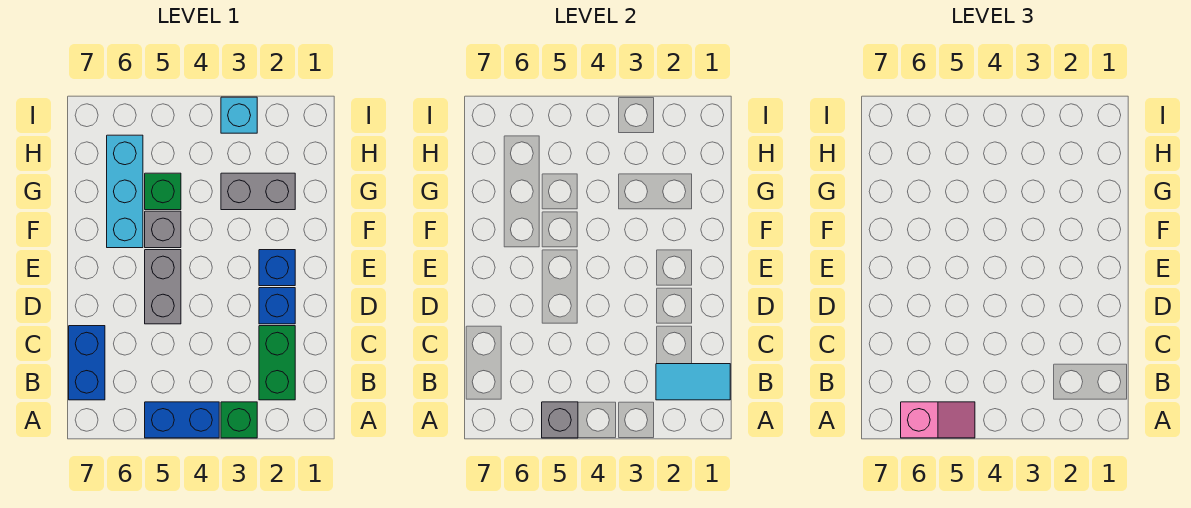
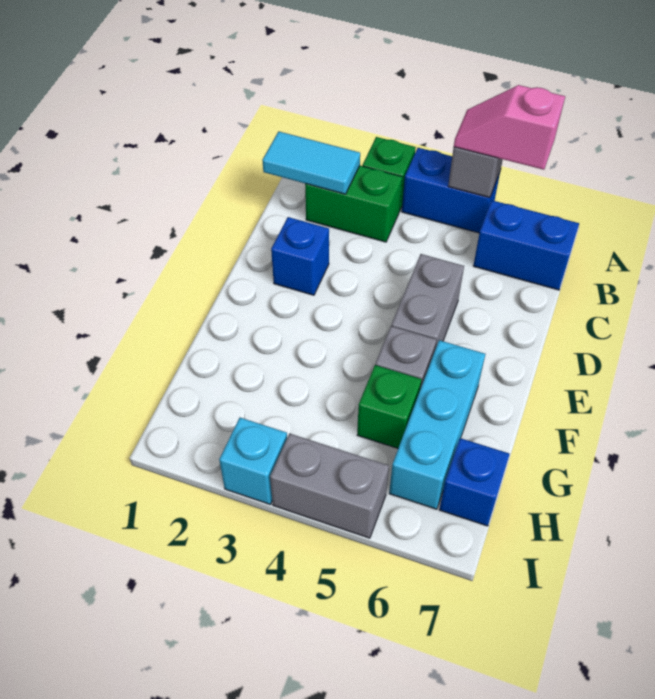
green 1x2 brick [259,326,295,400] -> green 1x2 brick turned to [305,166,402,242]
blue 1x2 brick [69,326,105,400] -> blue 1x2 brick turned to [473,200,579,290]
blue 1x1 brick [259,250,295,286] -> blue 1x1 brick moved to [439,438,510,526]
grey 1x2 brick [221,173,295,210] -> grey 1x2 brick moved to [270,433,389,538]

